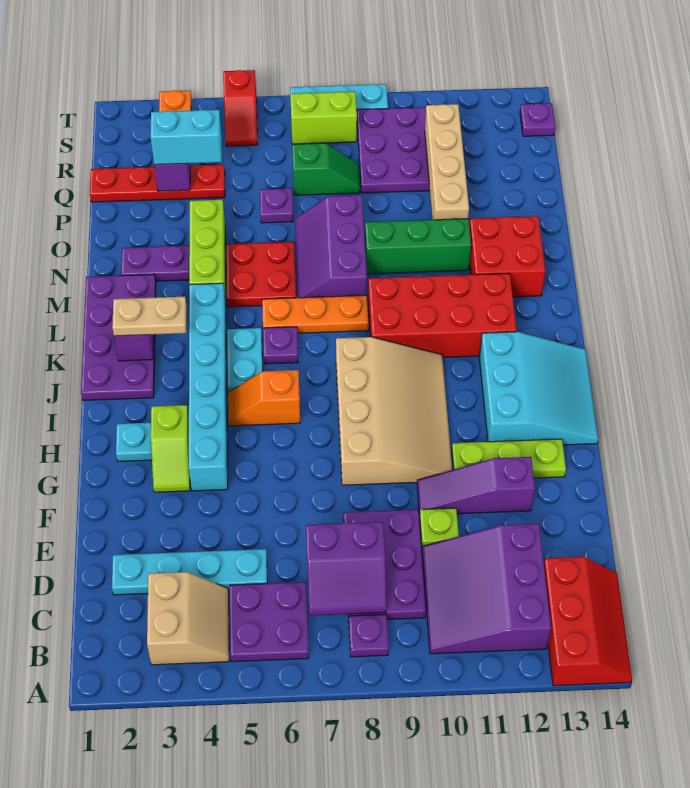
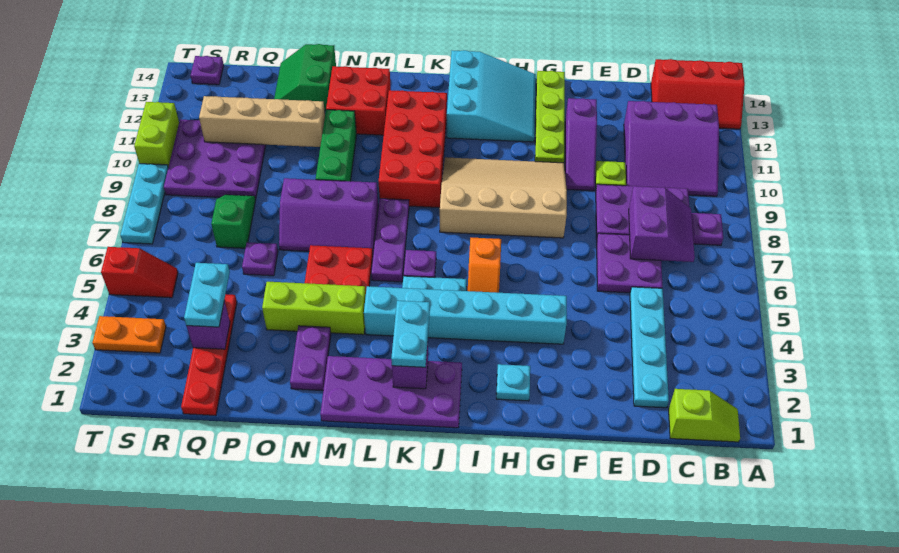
red 2x3 slope [544,557,632,686] -> red 2x3 slope turned to [651,59,745,129]
tan 2x2 slope [147,572,229,665] -> none
purple 2x2 plate [230,582,309,662] -> purple 2x2 plate moved to [597,233,663,293]
lime 1x2 slope [151,405,190,492] -> lime 1x2 slope moved to [669,389,740,442]
lime 1x3 plate [452,439,566,478] -> lime 1x4 plate [535,71,565,163]
cyan 3x3 slope [479,332,598,445] -> cyan 3x3 slope turned to [447,50,536,142]
tan 1x2 plate [112,297,186,336] -> cyan 1x2 plate [391,301,430,367]
orange 1x3 plate [262,295,368,333] -> purple 1x3 plate [371,199,409,282]
none -> green 2x2 slope [274,44,336,111]
cyan 1x2 brick [150,110,222,165] -> cyan 1x2 plate [184,263,230,327]
lime 1x2 brick [290,92,357,144] -> lime 1x2 brick moved to [134,102,179,167]

